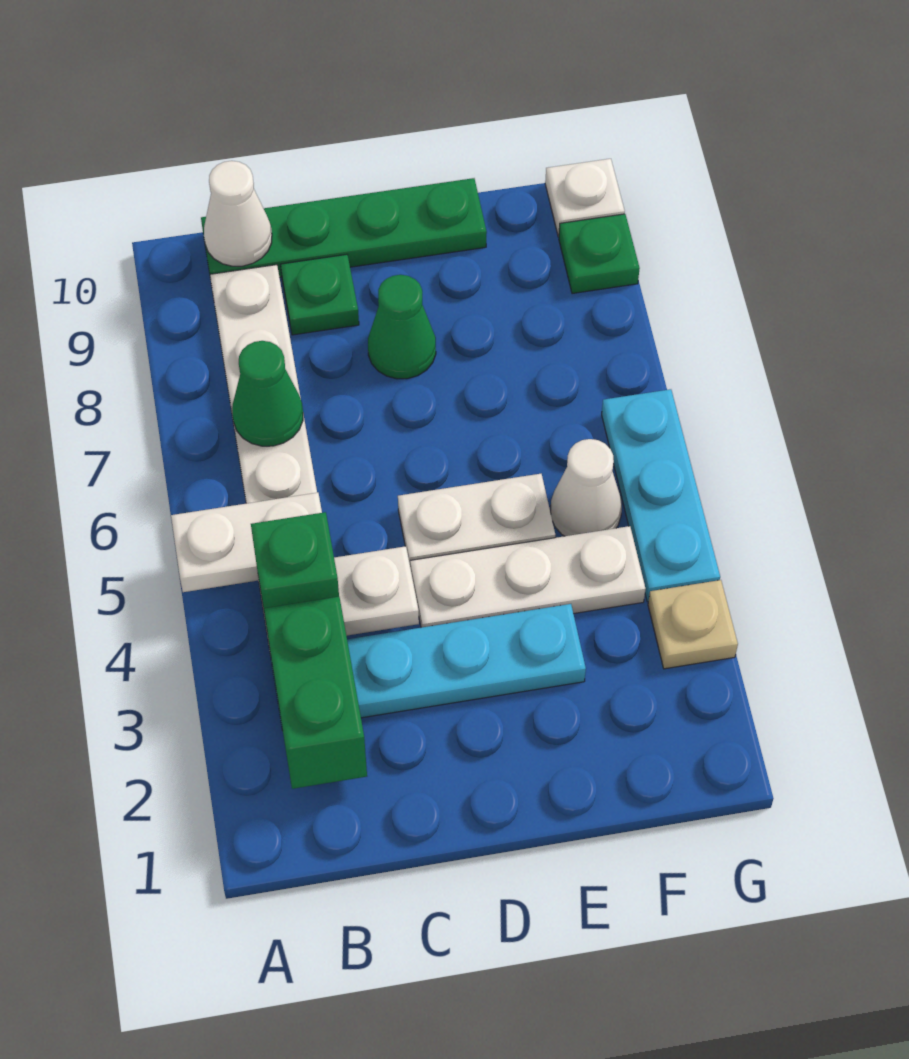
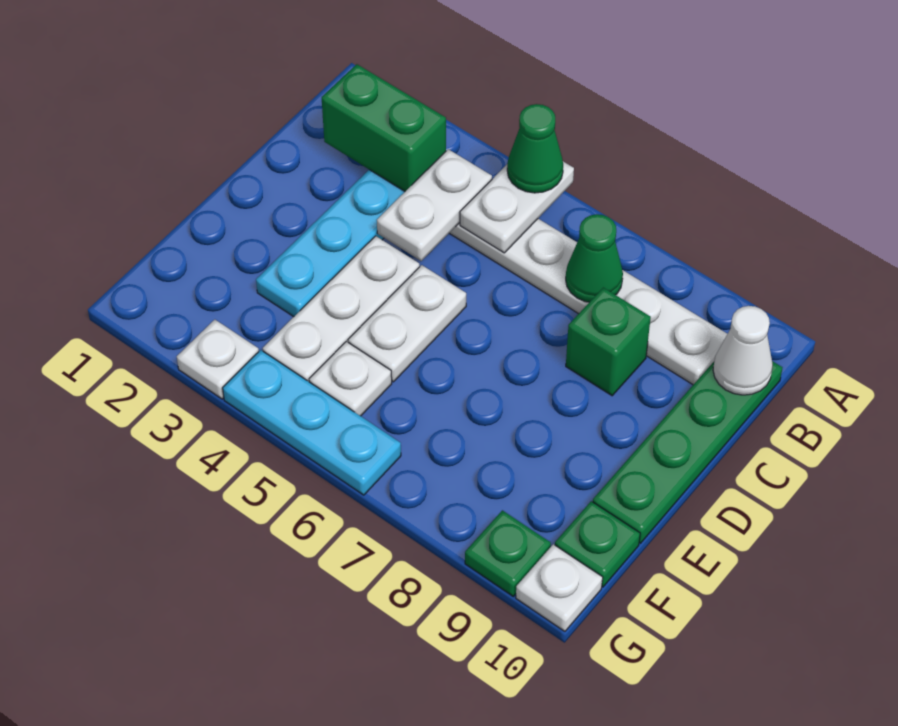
green 1x1 brick [251,512,339,621] -> green 1x1 brick moved to [566,288,651,396]
green 1x1 plate [281,254,359,335] -> green 1x1 plate moved to [555,501,640,587]
green 1x1 cone [368,275,436,379] -> green 1x1 cone moved to [507,104,563,193]
white 1x1 cone [551,439,622,536] -> white 1x1 plate [309,341,392,416]
tan 1x1 plate [648,580,738,669] -> white 1x1 plate [177,320,259,399]

